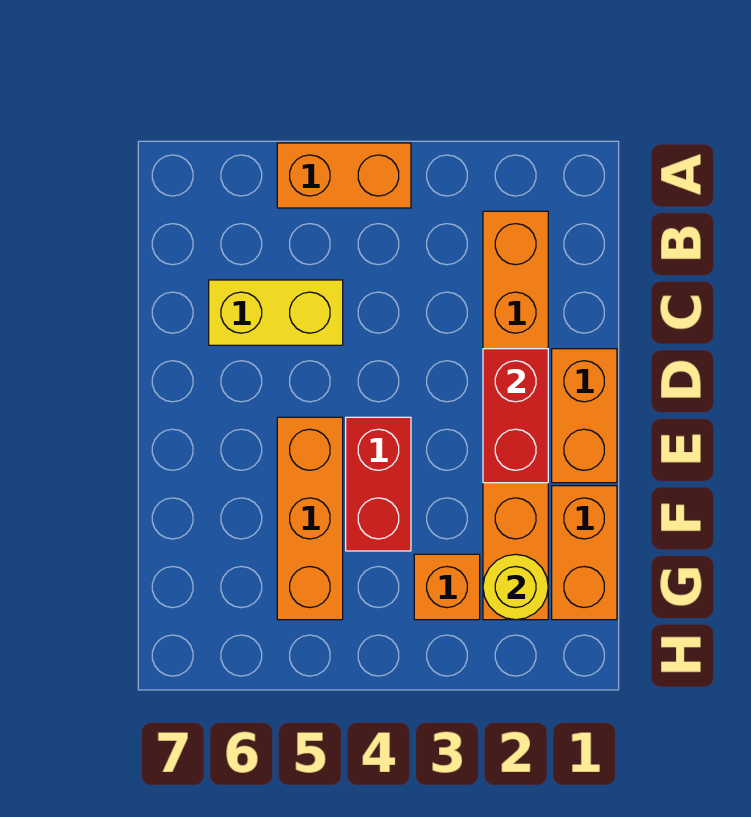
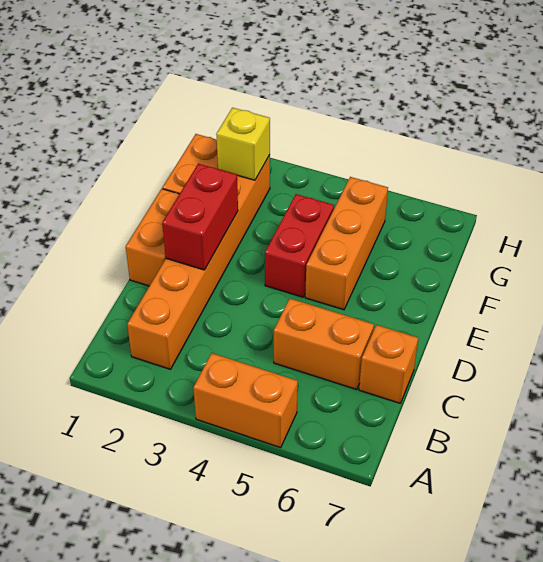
yellow 1x2 brick [209,280,343,345] -> orange 1x2 brick [274,299,374,390]
yellow 1x1 round brick [483,554,548,620] -> yellow 1x1 brick [216,108,270,180]
orange 1x1 brick [414,554,480,620] -> orange 1x1 brick moved to [359,325,418,403]

